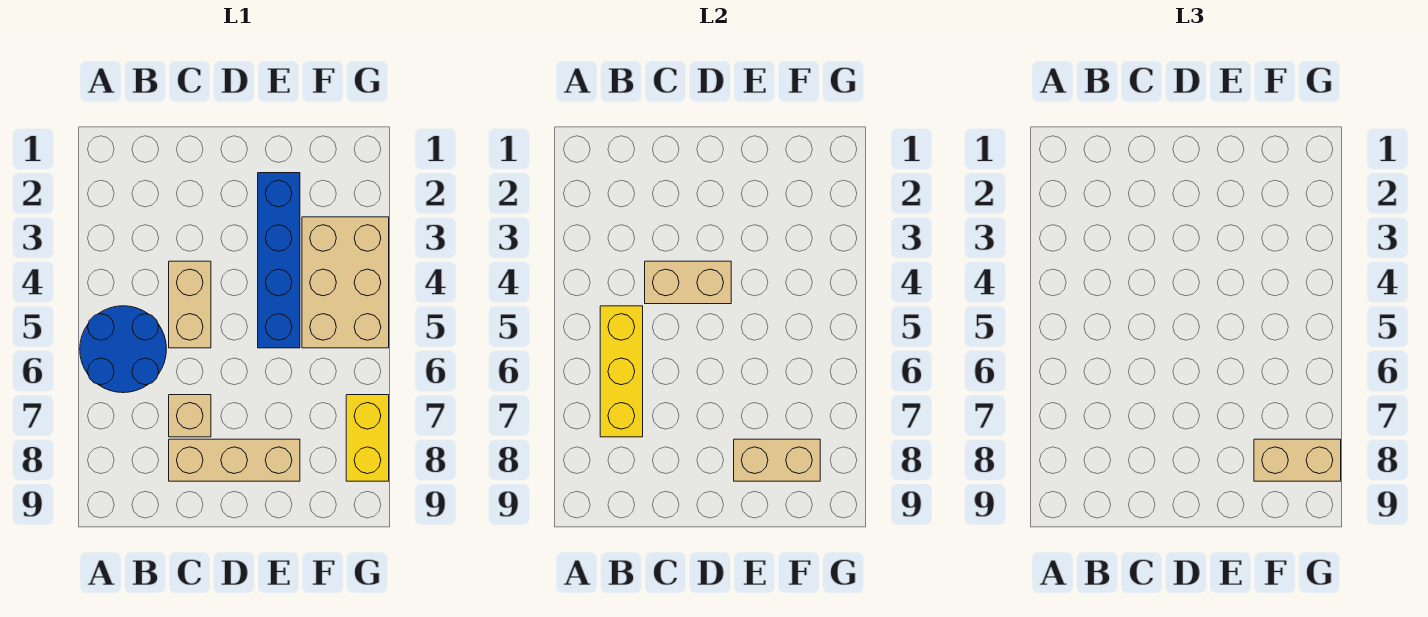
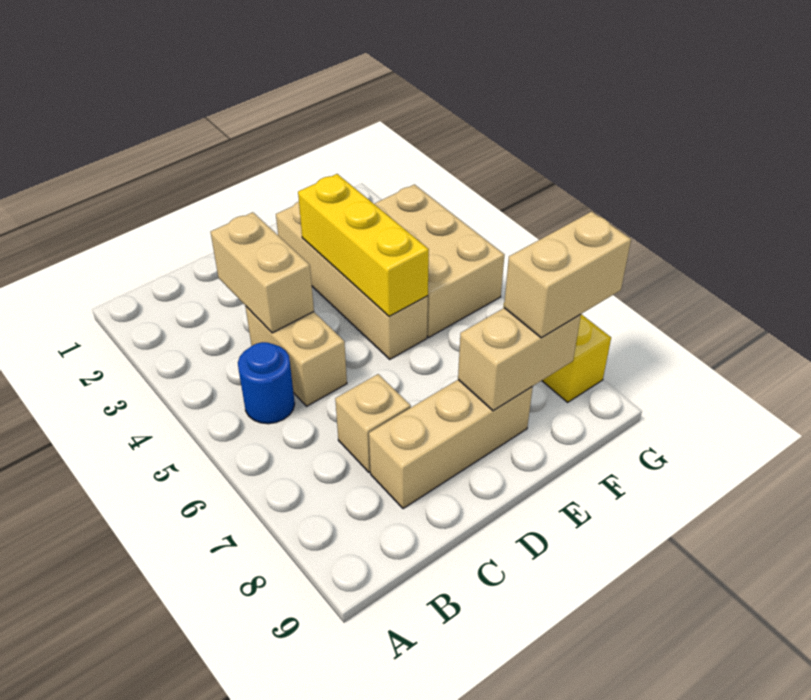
blue 2x2 round brick [80,306,167,393] -> blue 1x1 round brick [238,342,295,424]
yellow 1x3 brick [600,306,643,437] -> yellow 1x3 brick moved to [298,174,429,317]
tan 1x2 brick [645,261,731,304] -> tan 1x2 brick turned to [211,212,314,333]
blue 1x4 brick [258,173,300,348] -> tan 1x4 brick [276,202,428,359]

